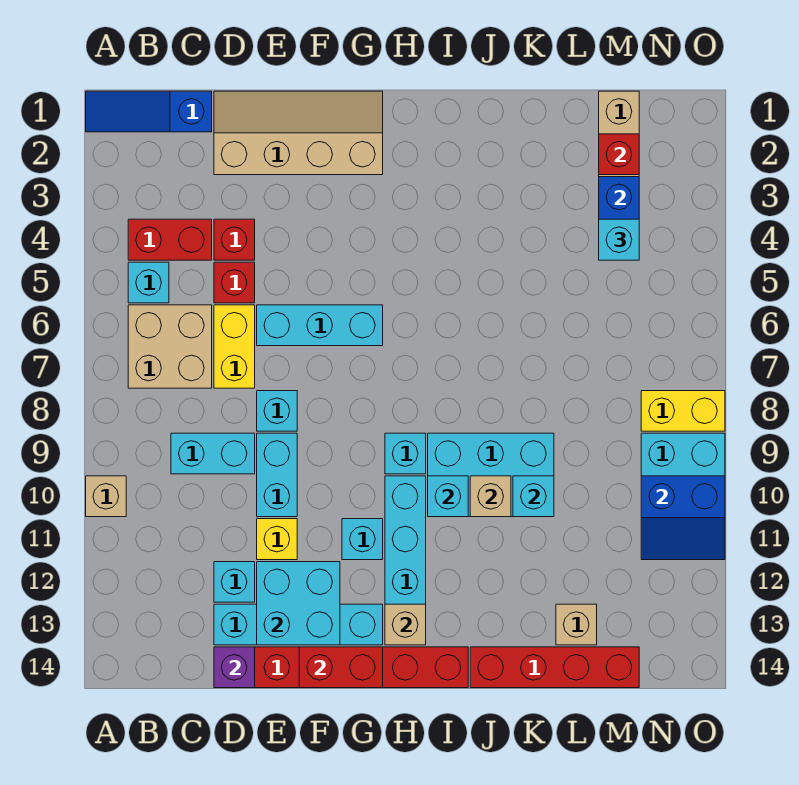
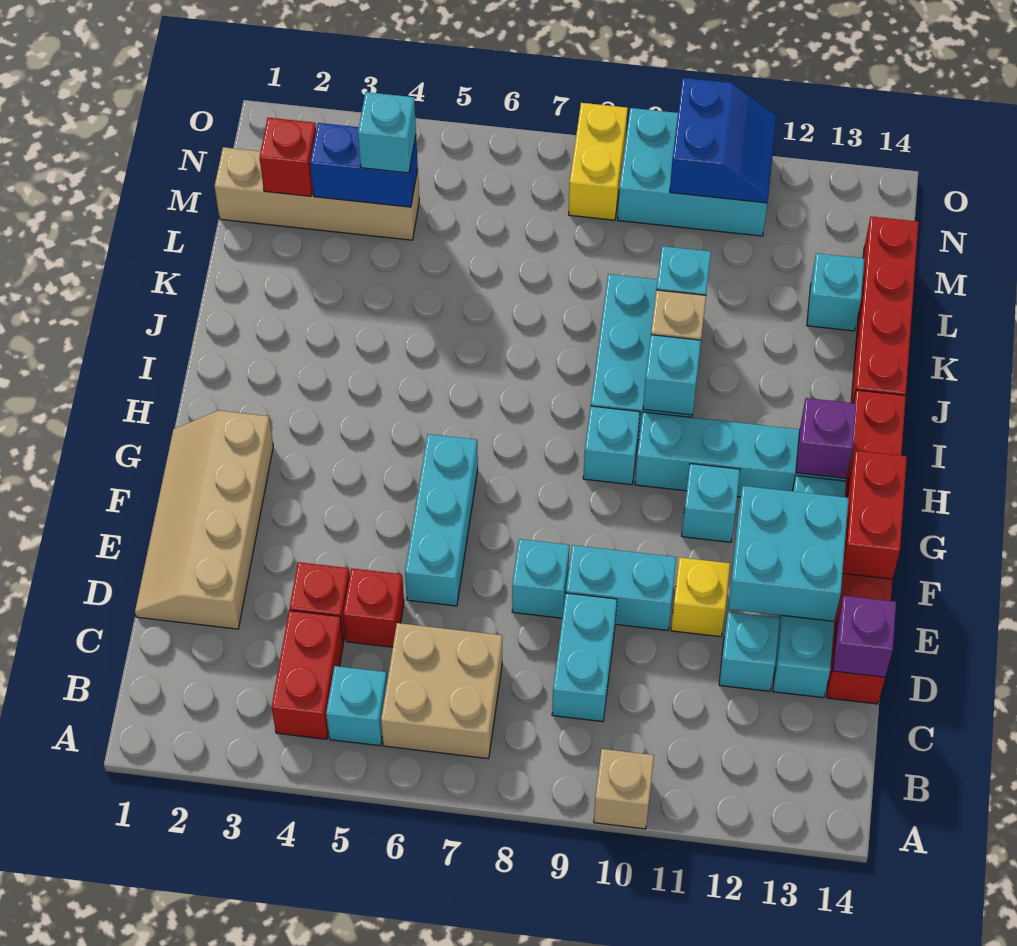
blue 1x3 slope [86,91,212,132] -> none
yellow 1x2 brick [214,305,255,388] -> none
tan 1x1 brick [385,604,426,645] -> purple 1x1 brick [796,398,856,478]
tan 1x1 brick [556,604,597,645] -> cyan 1x1 brick [807,253,864,331]

